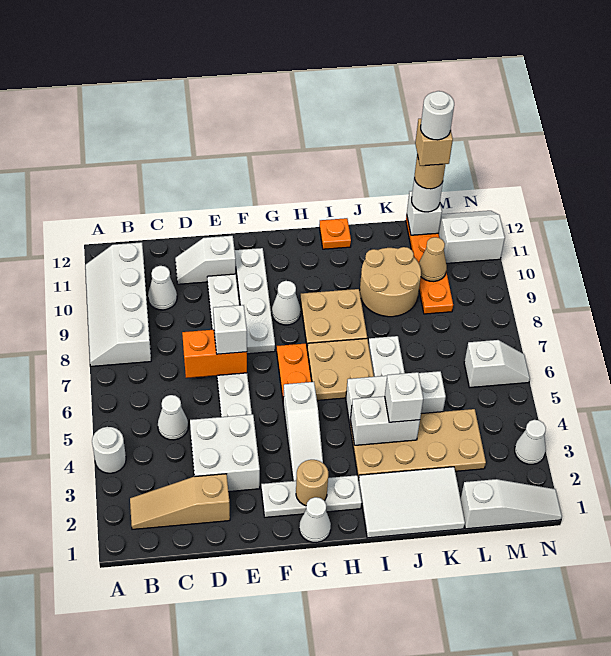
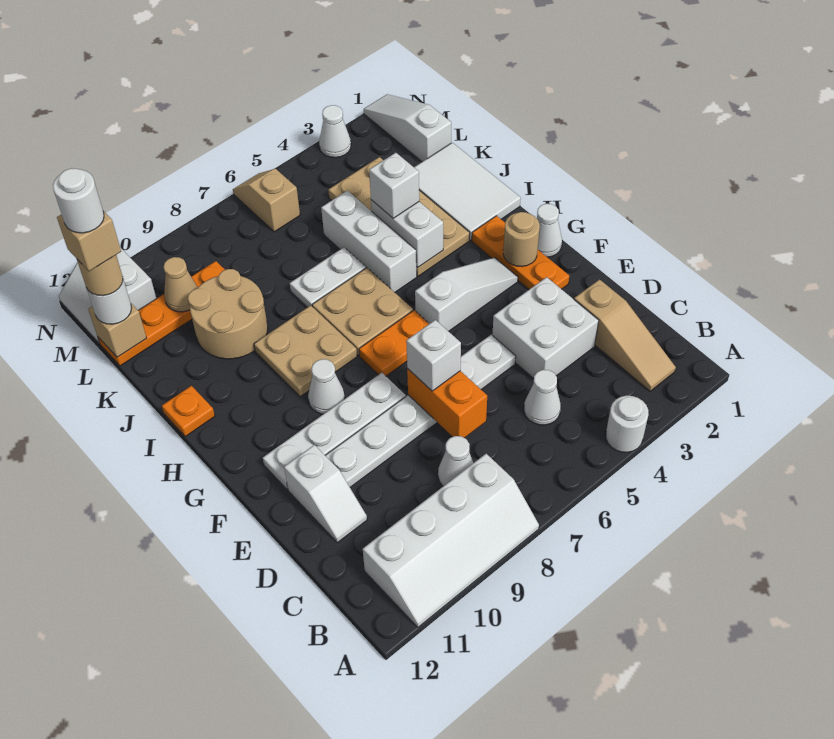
white 1x1 cone [148,266,177,310] -> white 1x1 cone moved to [438,436,473,486]
white 1x3 plate [261,475,362,517] -> orange 1x3 plate [472,216,569,289]
white 1x1 brick [407,191,442,235] -> tan 1x1 brick [88,304,146,357]
white 1x2 slope [464,340,530,387] -> tan 1x2 slope [233,169,300,232]

